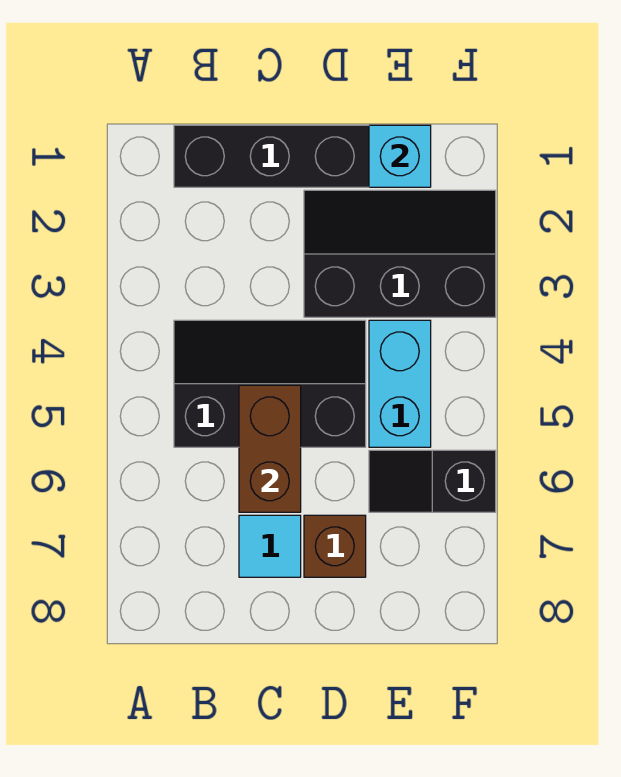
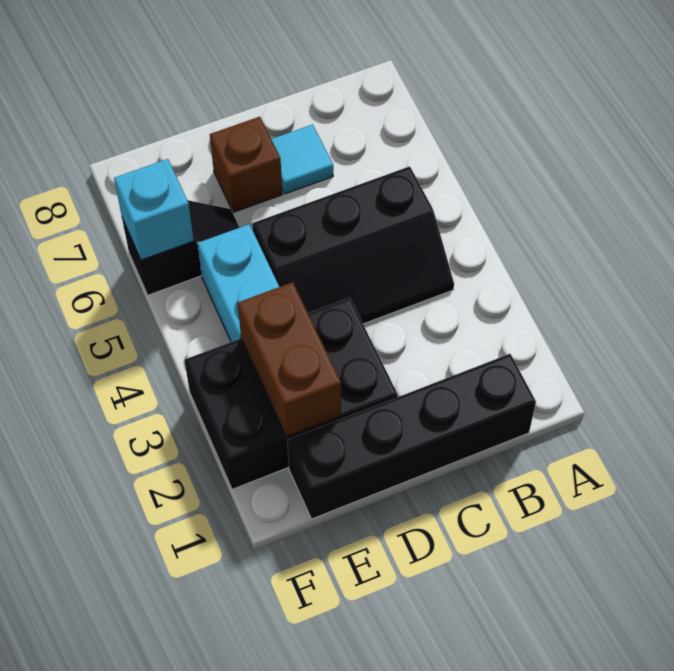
brown 1x2 brick [239,385,301,512] -> brown 1x2 brick moved to [238,282,341,437]
black 2x3 slope [304,190,496,317] -> black 2x3 brick [185,298,398,489]
cyan 1x1 brick [369,125,431,187] -> cyan 1x1 brick moved to [114,159,194,260]

